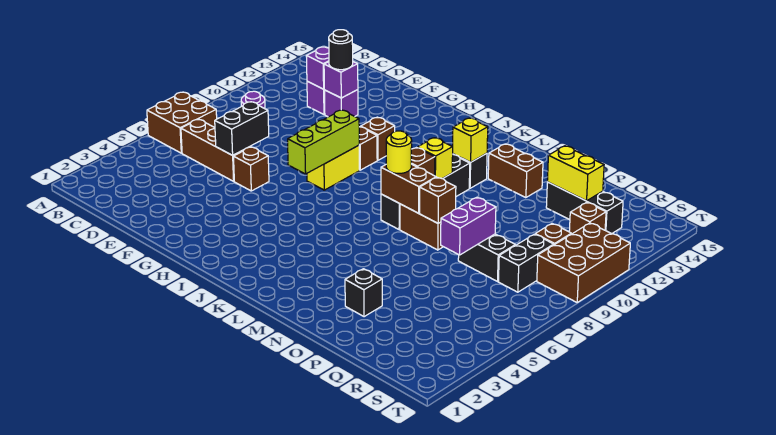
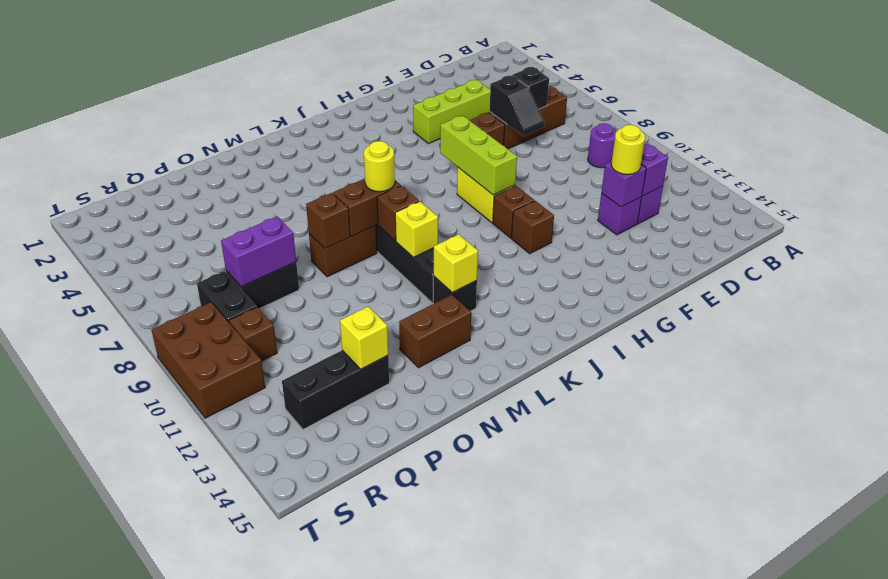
brown 2x2 brick [147,92,217,153] -> none
none -> lime 1x3 brick [413,80,490,144]
black 1x2 brick [215,102,269,155] -> black 1x2 slope [489,75,544,136]
black 1x1 round brick [329,30,353,70] -> yellow 1x1 round brick [611,125,645,174]
black 1x1 brick [345,269,382,317] -> black 1x1 brick moved to [512,67,549,109]
purple 1x2 brick [441,197,496,255] -> purple 1x2 brick turned to [221,217,296,287]
yellow 1x2 brick [547,146,604,201] -> yellow 1x1 brick [340,307,388,369]
brown 1x1 brick [569,202,606,234] -> none

